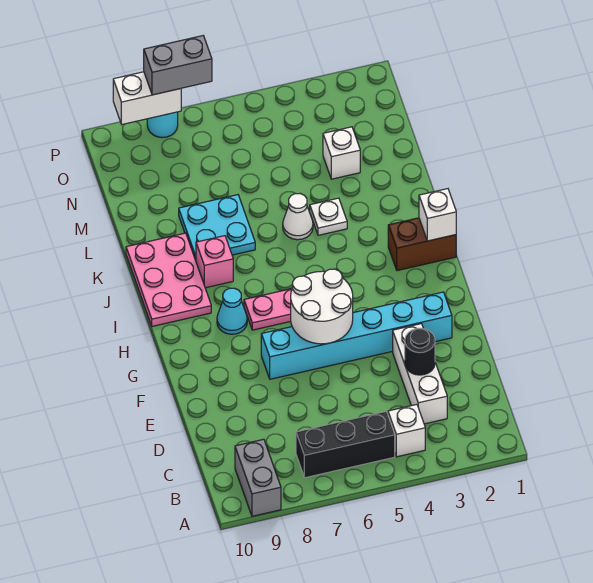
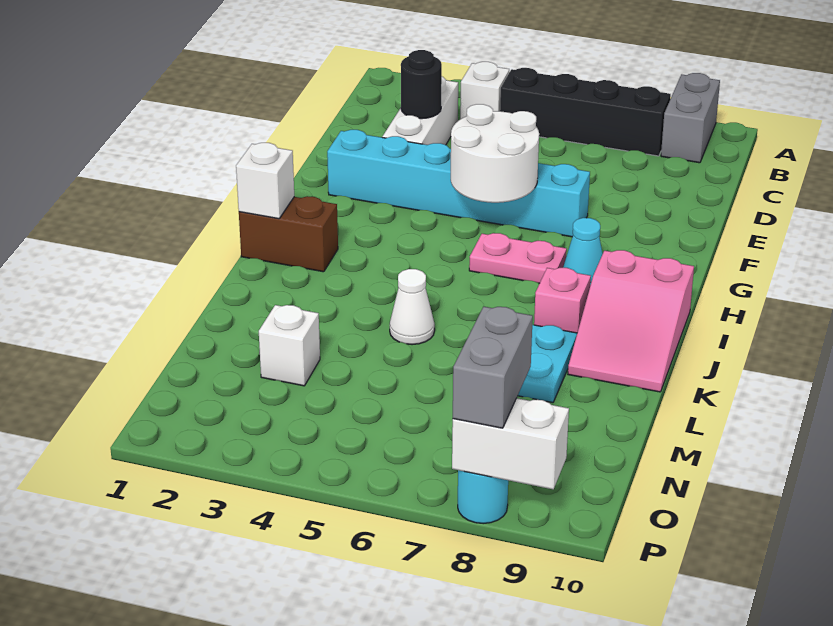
black 1x3 brick [296,412,395,478] -> black 1x4 brick [500,68,671,156]
pink 2x3 plate [126,233,211,326] -> pink 2x3 slope [568,250,694,392]
white 1x1 plate [310,198,347,235] -> none
grey 1x2 brick [144,36,212,95] -> grey 1x2 brick turned to [453,307,533,428]

